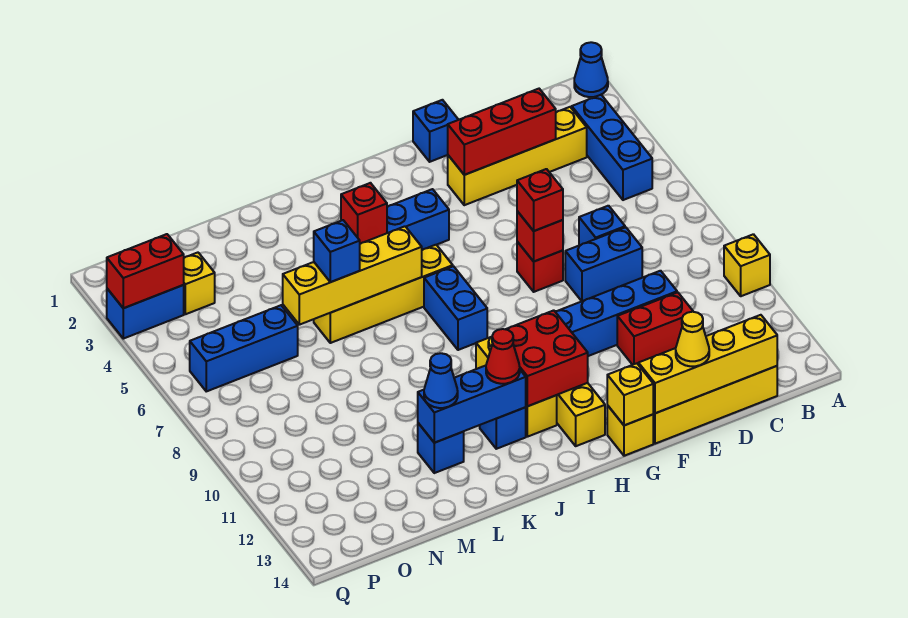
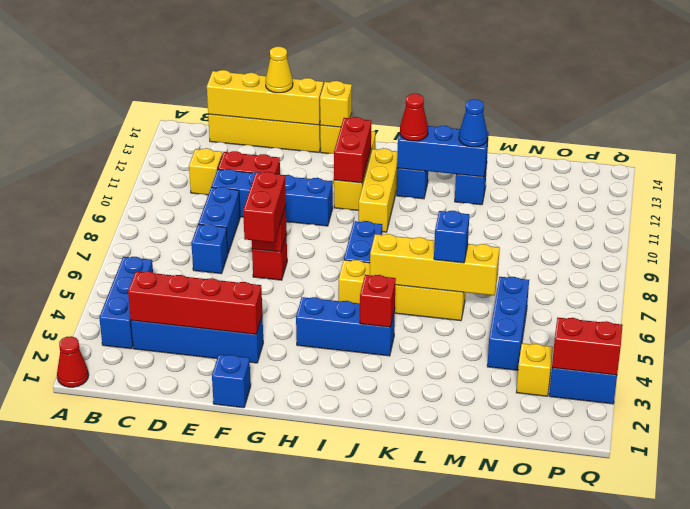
blue 1x1 cone [574,42,608,97] -> red 1x1 cone [57,336,89,387]
yellow 1x1 brick [724,234,770,296] -> yellow 1x1 brick moved to [189,148,223,195]
yellow 1x4 brick [448,107,587,205] -> blue 1x4 brick [131,316,263,363]
red 1x3 brick [448,89,556,175] -> red 1x4 brick [128,271,262,334]
blue 1x2 brick [565,227,642,301] -> blue 1x2 brick turned to [198,187,240,253]
red 1x1 brick [517,169,563,231] -> red 1x2 brick [243,172,286,243]
red 2x2 brick [506,310,588,406] -> red 1x2 brick [334,117,371,183]
blue 1x3 brick [190,305,298,391] -> blue 1x3 brick turned to [487,277,529,370]

